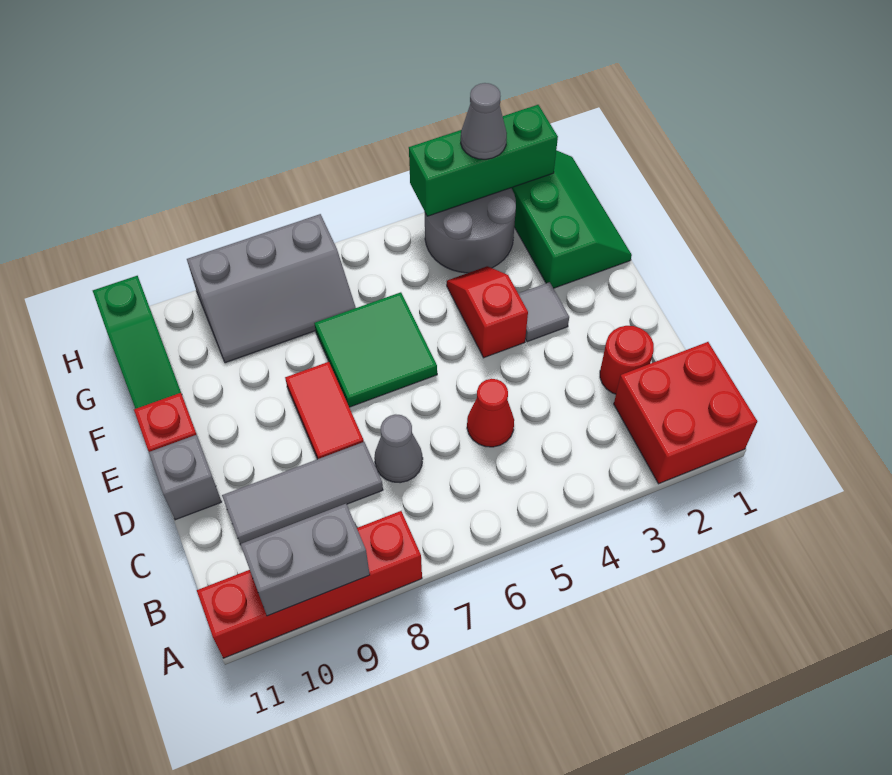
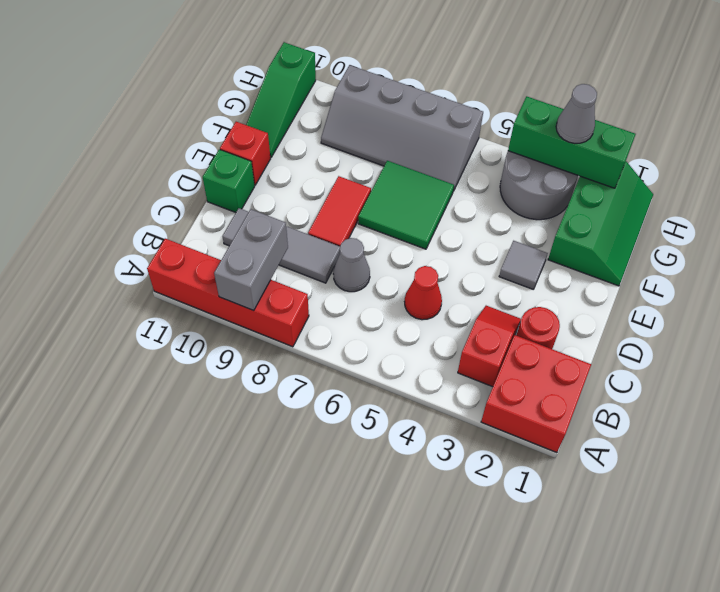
grey 1x2 brick [240,504,370,616] -> grey 1x2 brick turned to [214,209,288,311]
grey 1x1 brick [149,435,222,520] -> green 1x1 brick [203,150,255,213]
red 1x2 slope [447,266,528,358] -> red 1x2 slope moved to [458,306,521,387]
grey 2x3 slope [187,214,356,363] -> grey 2x4 slope [321,65,483,191]

